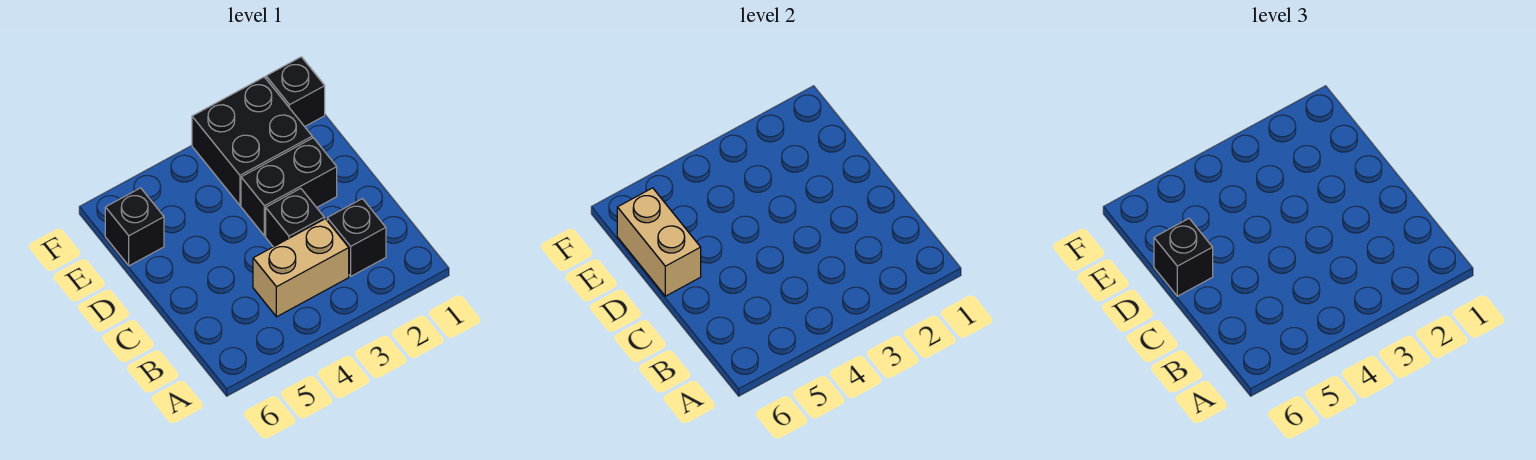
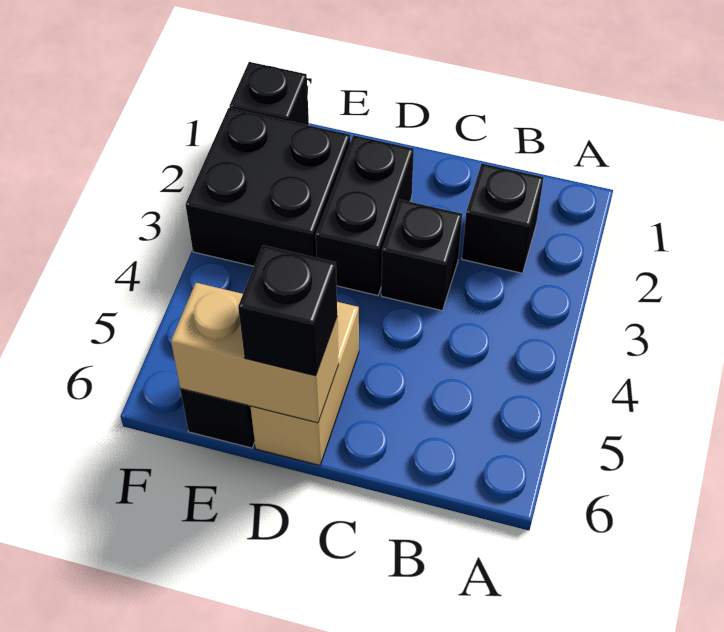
tan 1x2 brick [253,219,349,317] -> tan 1x2 brick moved to [250,302,359,465]

